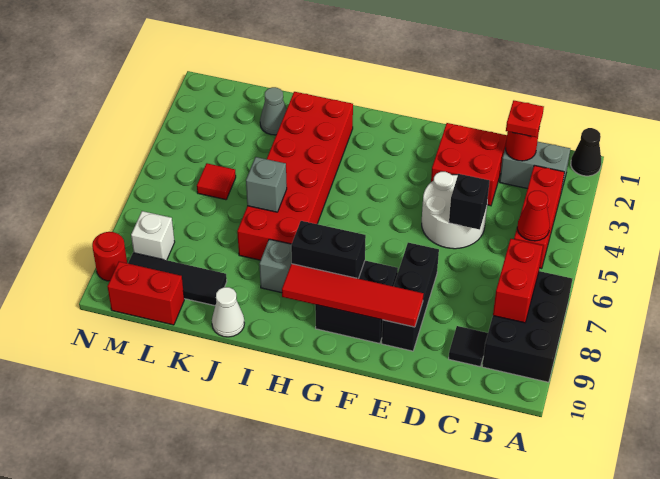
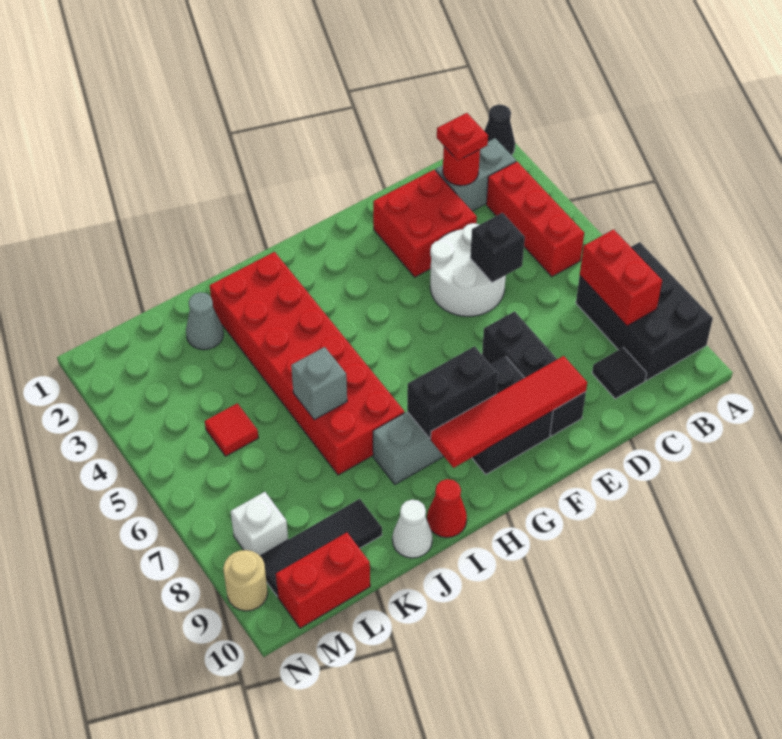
red 1x1 cone [517,191,550,241] -> red 1x1 cone moved to [427,479,467,538]
red 1x1 round brick [92,232,127,281] -> tan 1x1 round brick [223,550,268,611]

